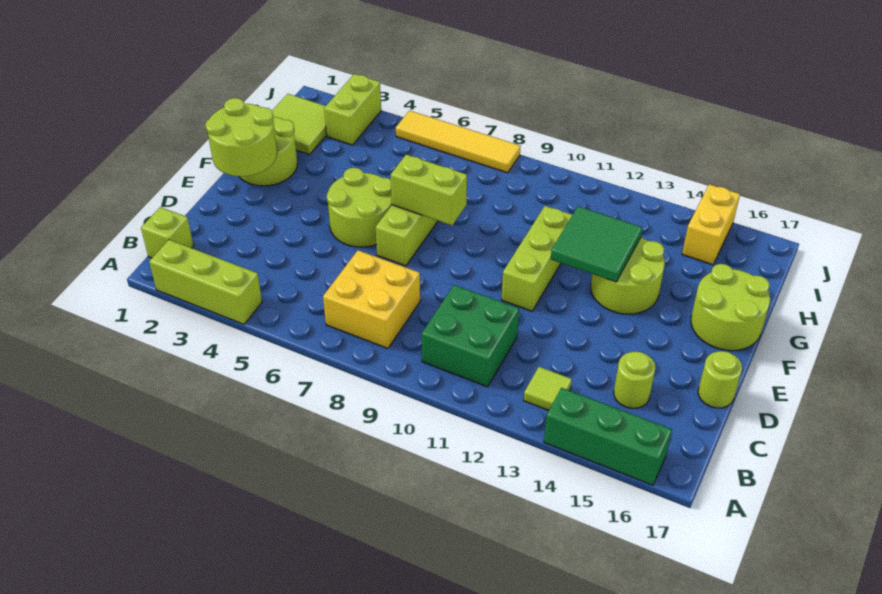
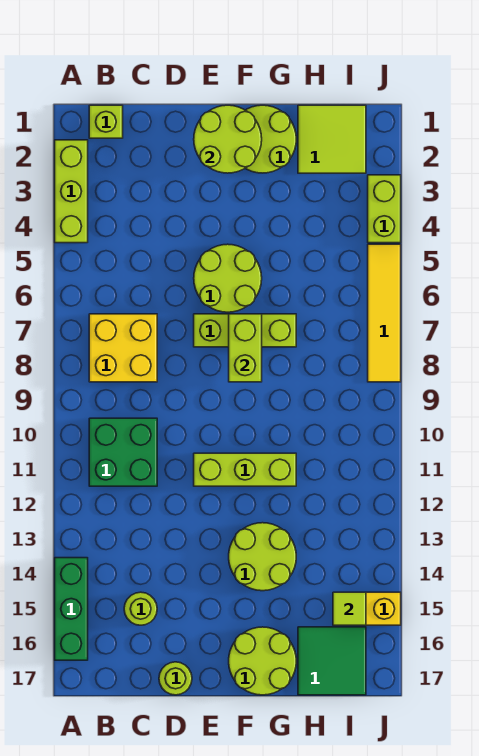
lime 1x1 tile [524,367,572,410] -> lime 1x1 tile moved to [333,592,366,625]
green 2x2 tile [551,206,642,282] -> green 2x2 tile moved to [298,627,366,695]
lime 1x2 brick [324,74,381,145] -> lime 1x2 brick turned to [368,175,401,243]

